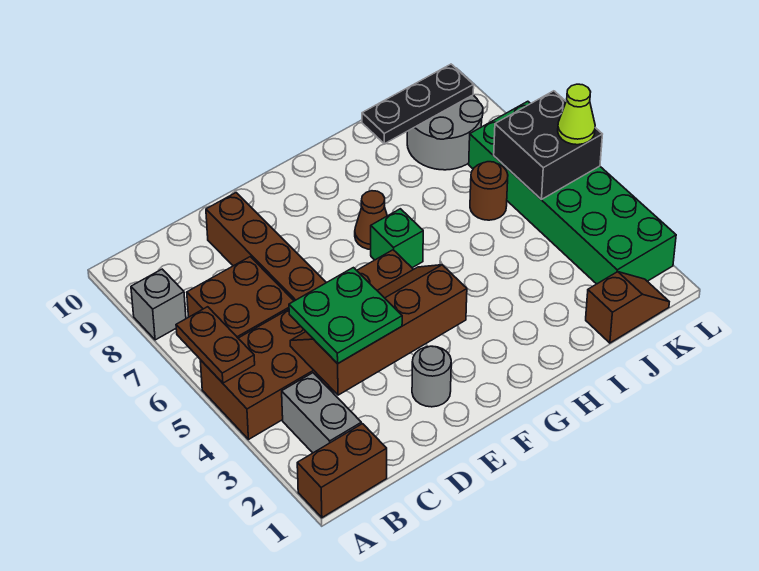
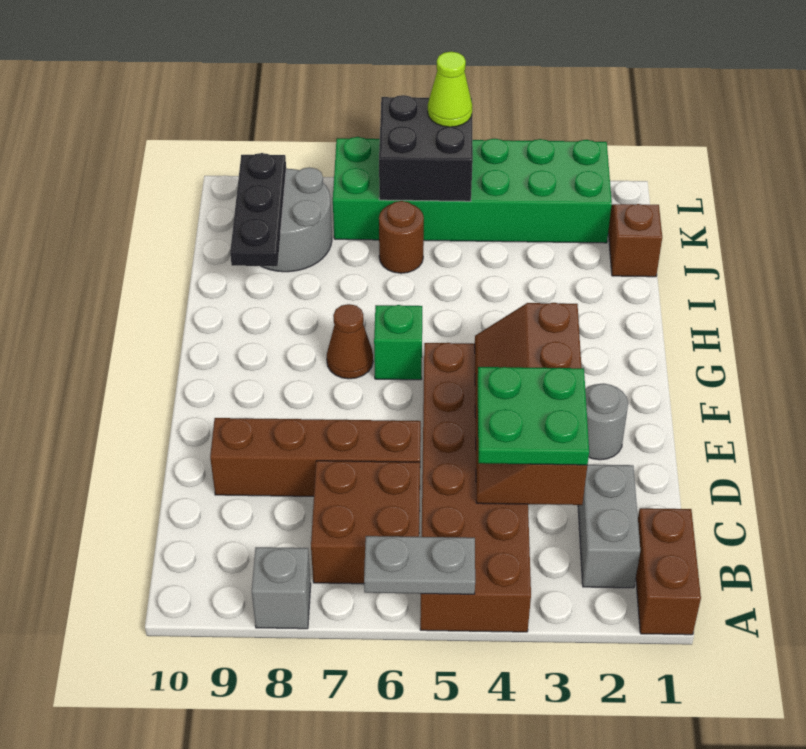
brown 1x2 plate [176,307,255,383] -> grey 1x2 plate [364,536,475,594]
grey 1x2 brick [282,373,361,453] -> grey 1x2 brick turned to [578,465,640,588]

